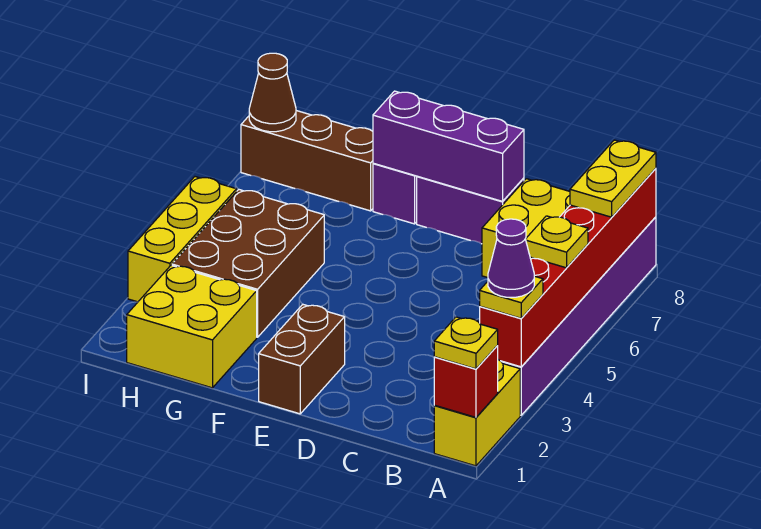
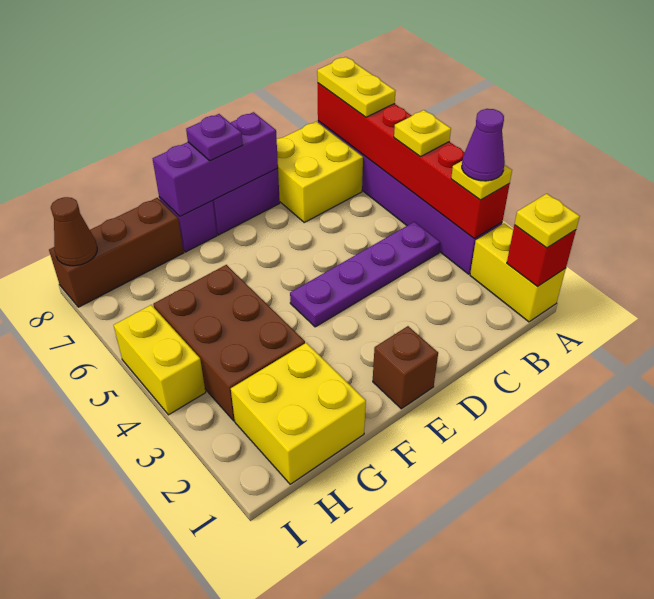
none -> purple 1x4 plate [290,222,440,327]
brown 1x2 brick [259,304,345,414] -> brown 1x1 brick [373,326,438,409]
none -> purple 1x1 plate [186,114,243,161]
yellow 1x3 brick [128,177,237,302] -> yellow 1x2 brick [114,305,206,415]

